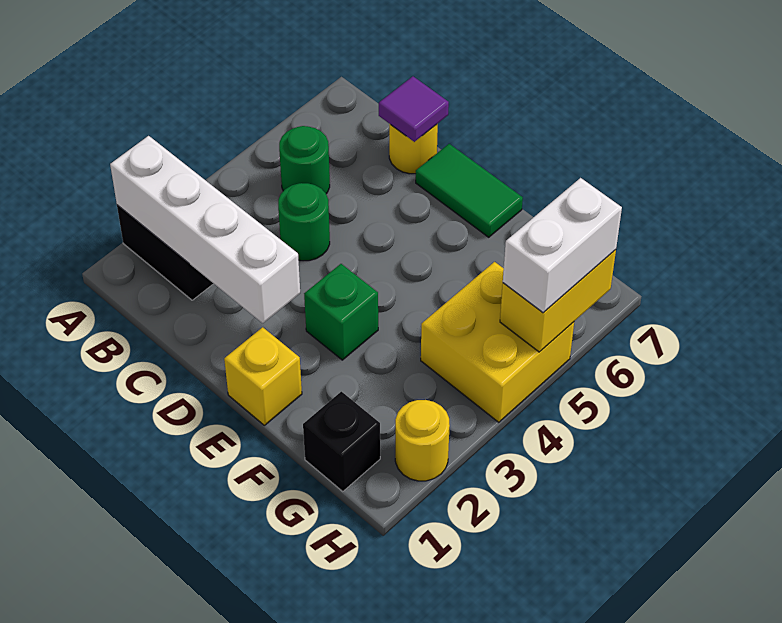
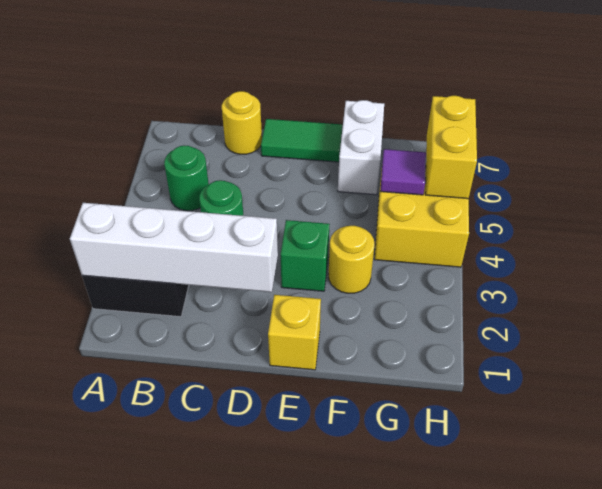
purple 1x1 tile [379,76,449,142] -> purple 1x1 tile moved to [380,149,426,195]
black 1x1 brick [303,392,380,491] -> none
yellow 1x1 round brick [395,400,450,481] -> yellow 1x1 round brick moved to [328,226,375,293]
white 1x2 brick [503,178,622,313] -> white 1x2 brick moved to [338,100,384,195]

